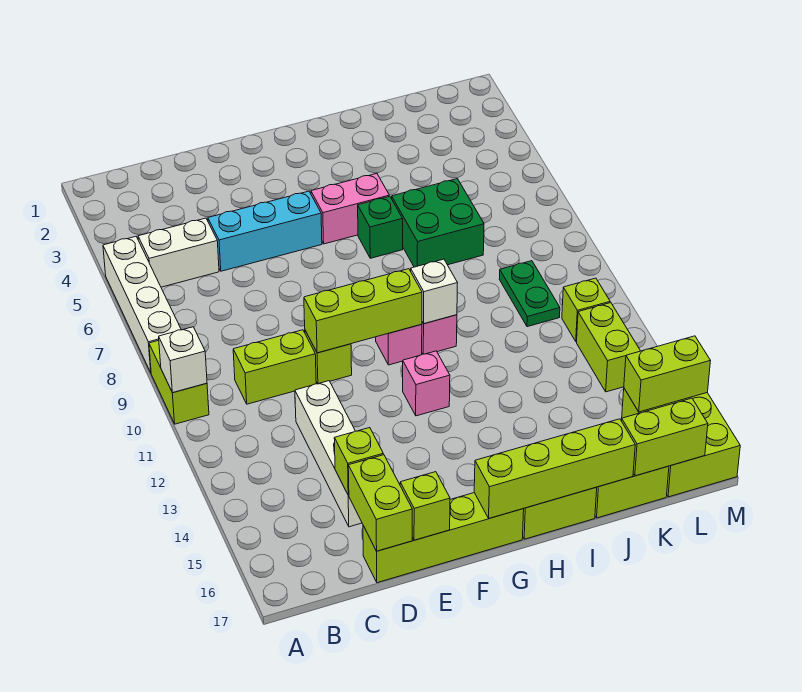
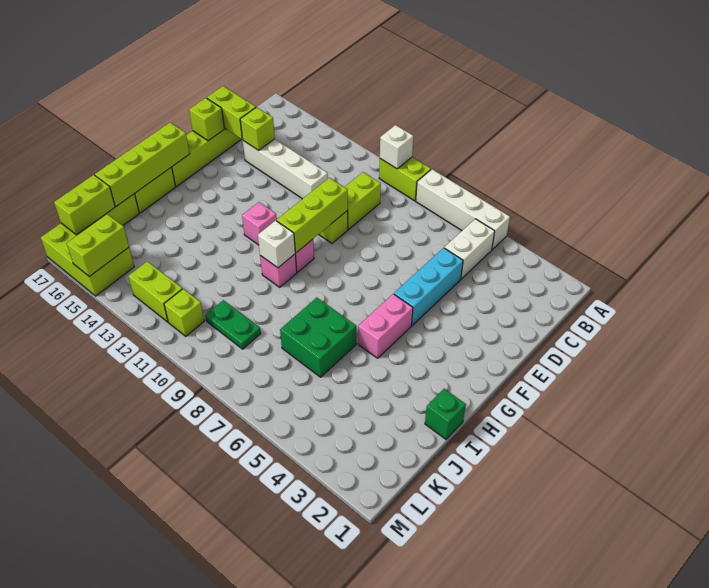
green 1x1 brick [358,196,403,258] -> green 1x1 brick moved to [425,389,466,439]

